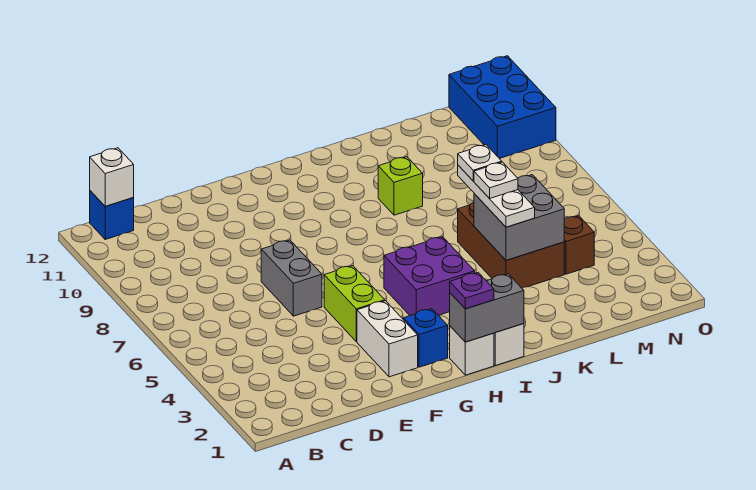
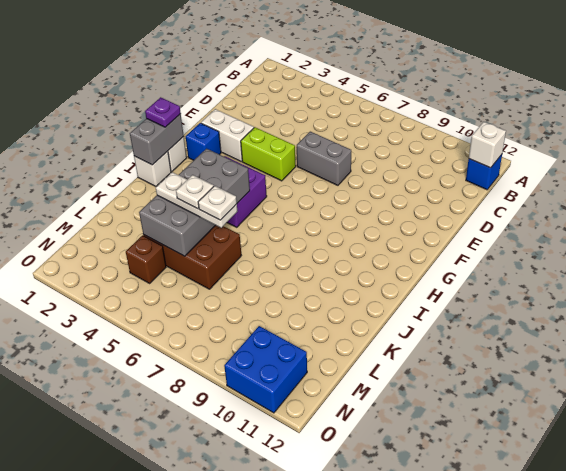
lime 1x1 brick [378,157,423,215] -> none
grey 2x2 brick [474,175,564,260] -> grey 2x4 brick [139,149,250,256]
blue 2x3 brick [449,56,556,159] -> blue 2x2 brick [224,326,307,413]

